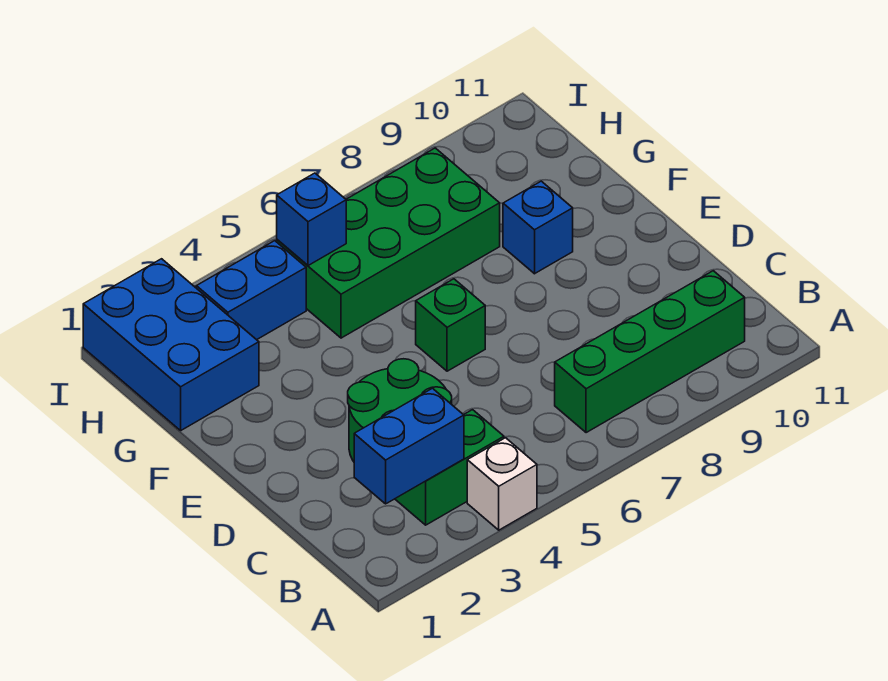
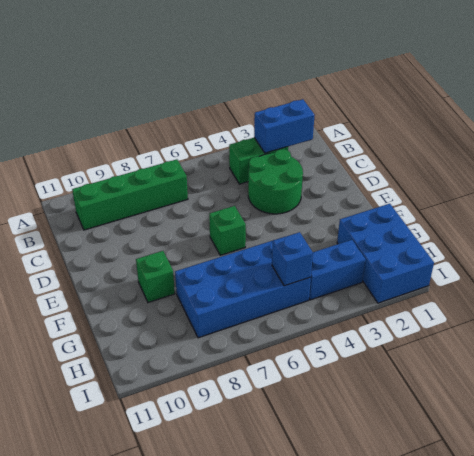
white 1x1 brick [467,438,537,530] -> none
blue 1x1 brick [503,181,573,274] -> green 1x1 brick [136,251,175,302]
green 2x4 brick [277,148,500,338] -> blue 2x4 brick [175,241,311,338]

